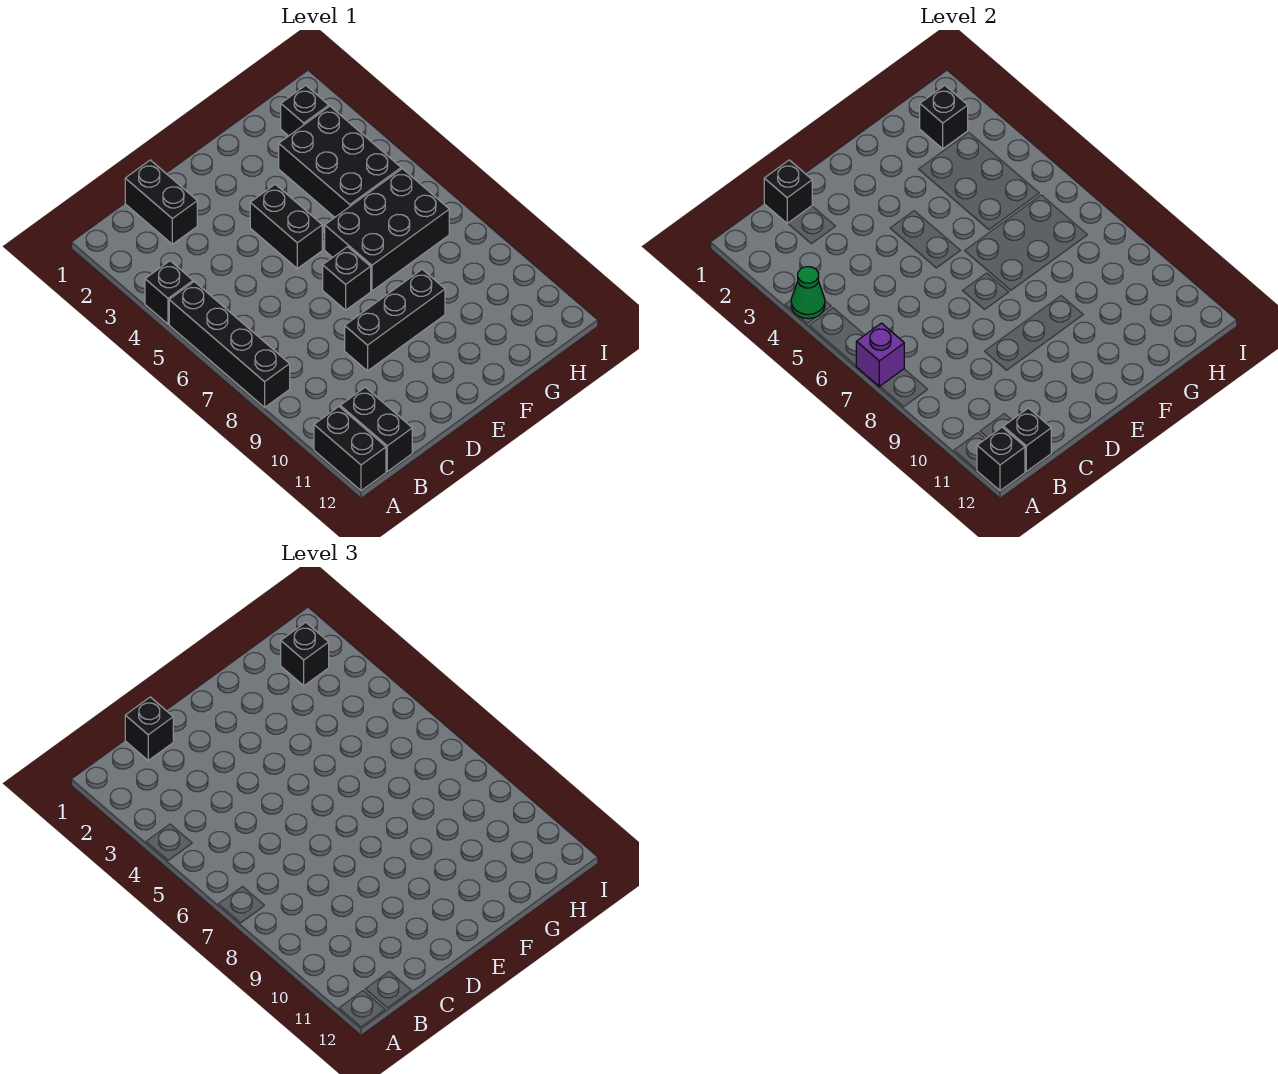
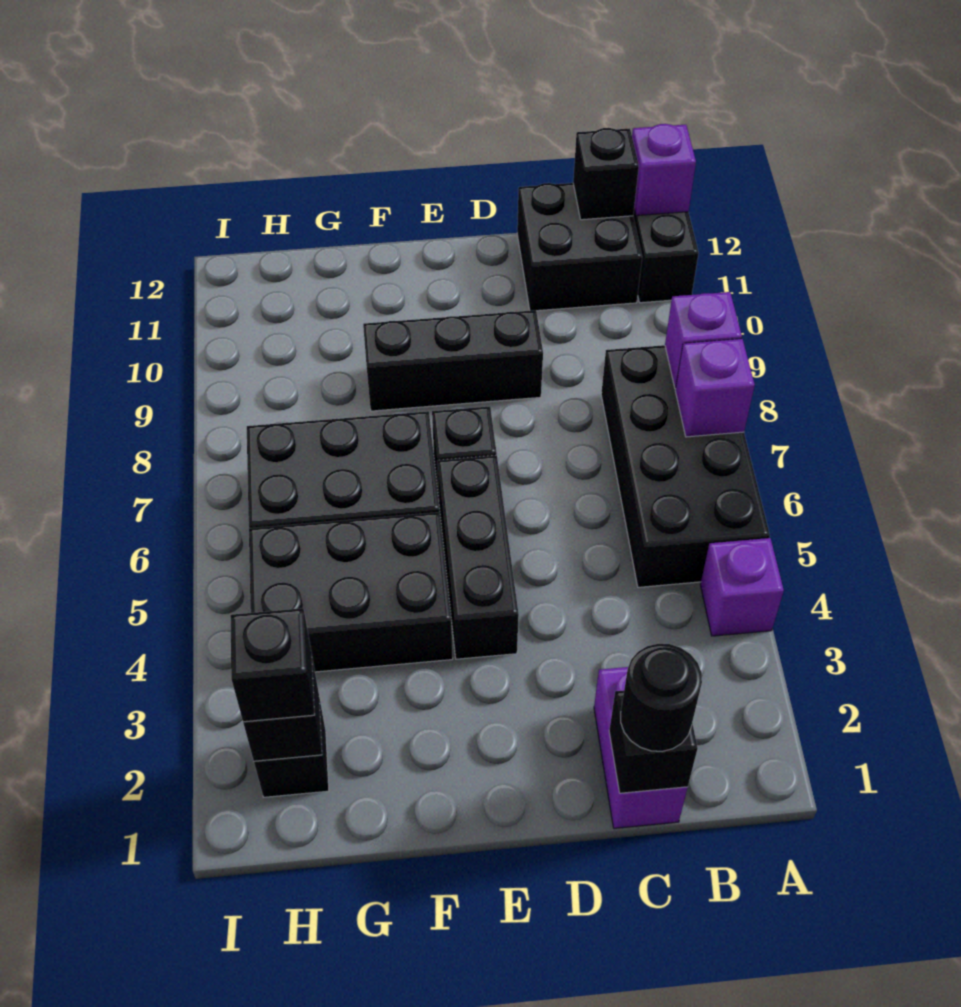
black 1x1 brick [145,261,193,324] -> purple 1x1 brick [700,538,784,636]
green 1x1 cone [791,267,825,319] -> none
black 1x4 brick [169,282,290,407] -> black 2x4 brick [601,345,770,587]
none -> purple 1x1 brick [665,292,742,389]
black 1x1 brick [977,427,1025,491] -> purple 1x1 brick [632,124,696,216]
black 1x2 brick [340,387,412,471] -> black 2x2 brick [517,183,642,311]
black 1x2 brick [125,160,197,244] -> purple 1x2 brick [594,667,688,828]
black 1x1 brick [125,697,173,760] -> black 1x1 round brick [621,644,702,751]
black 1x2 brick [250,184,322,268] -> black 1x3 brick [437,455,519,659]
black 2x3 brick [279,106,401,217] -> black 2x3 brick turned to [249,512,453,672]

